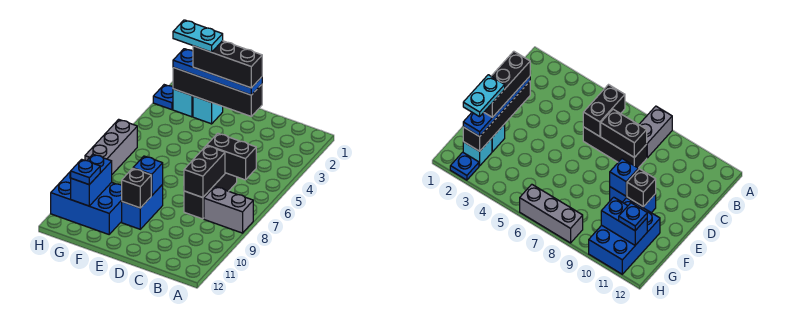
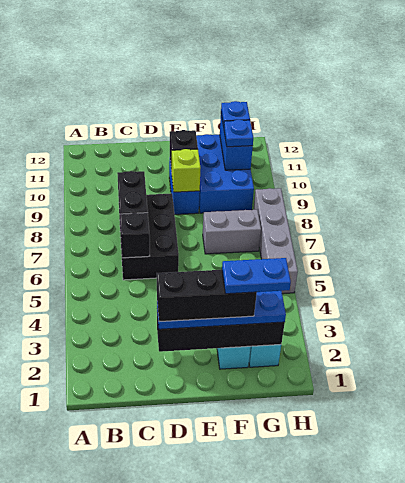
grey 1x2 brick [204,187,253,233] -> grey 1x2 brick moved to [203,210,261,254]
black 1x2 brick [207,133,256,180] -> black 1x1 brick [120,213,150,258]
black 1x3 brick [184,173,237,219] -> black 2x3 brick [119,193,179,280]
blue 1x1 brick [133,156,163,196] -> lime 1x1 brick [171,149,201,192]
cyan 1x2 plate [173,20,223,52] -> blue 1x2 plate [222,258,291,294]
blue 2x3 brick [51,171,122,234] -> blue 2x3 brick turned to [196,134,254,213]
blue 1x1 plate [153,85,173,110] -> blue 1x1 plate moved to [224,120,253,147]
grey 1x3 brick [85,119,137,174] -> grey 1x4 brick [253,188,298,294]

